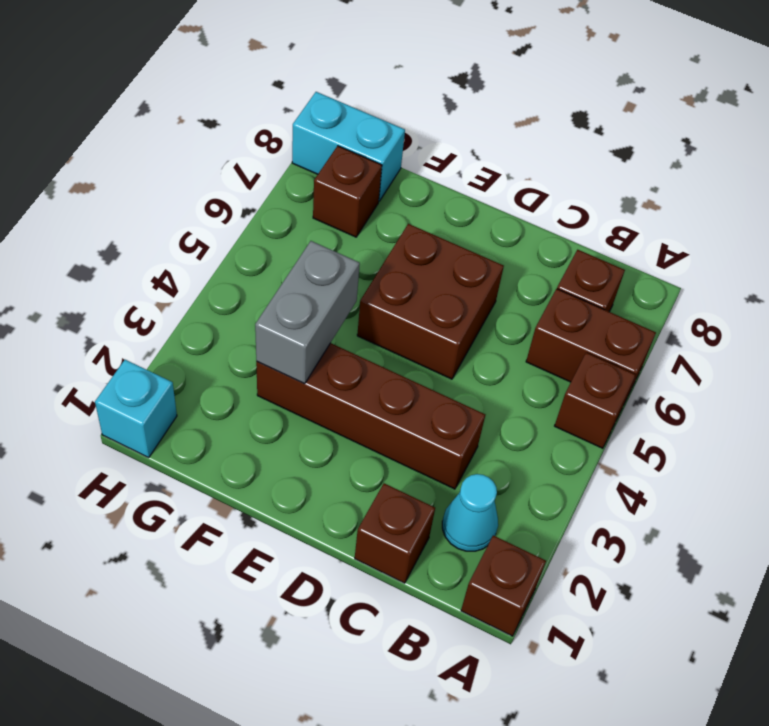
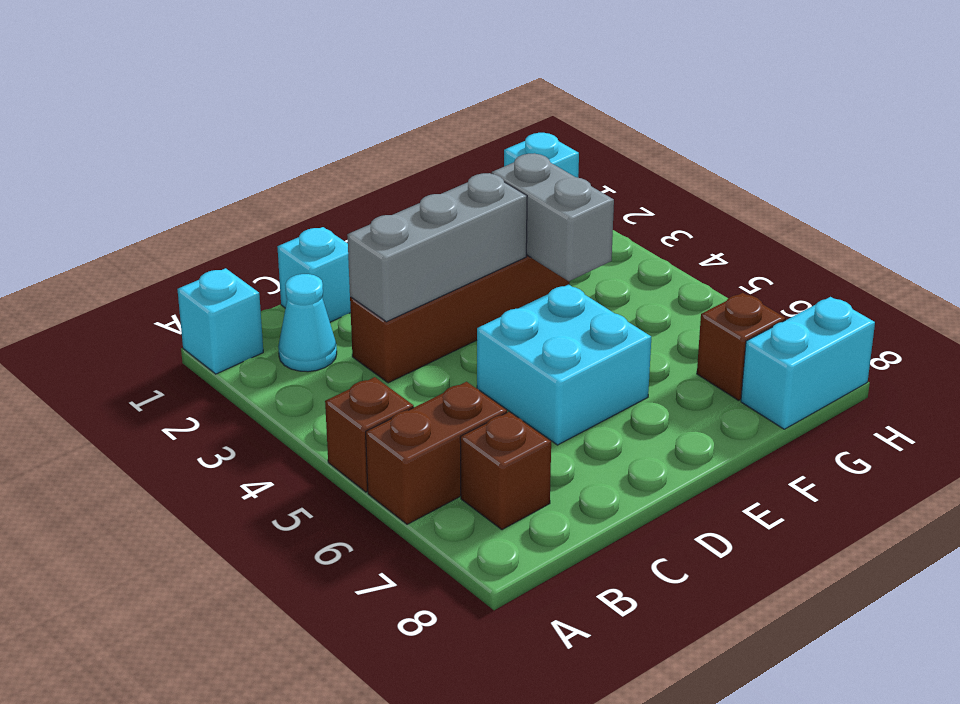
brown 1x1 brick [461,536,546,636] -> cyan 1x1 brick [177,268,263,374]
brown 1x1 brick [355,483,435,583] -> cyan 1x1 brick [278,227,351,322]
none -> grey 1x3 brick [347,173,527,322]
brown 2x2 brick [357,224,504,379] -> cyan 2x2 brick [477,285,651,445]

